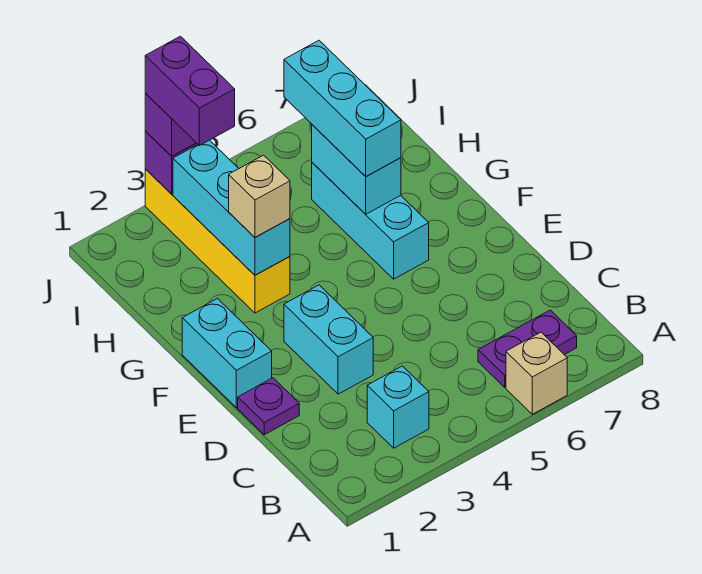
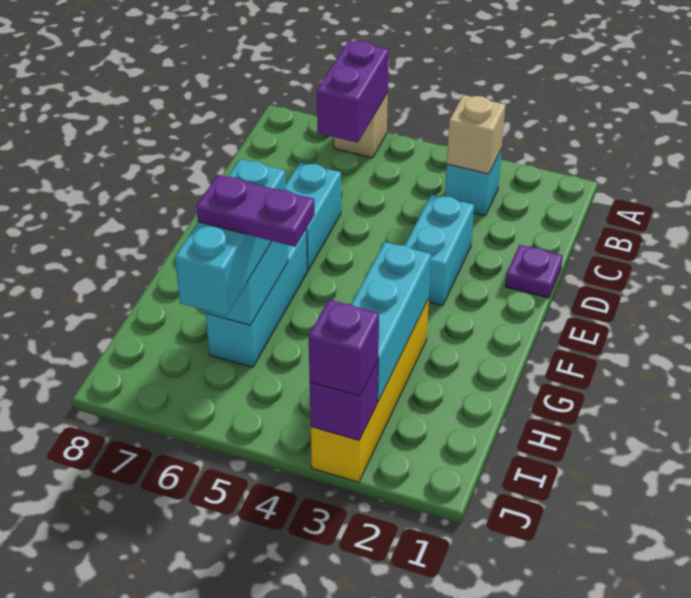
purple 1x2 plate [478,310,577,387] -> purple 1x2 plate moved to [197,175,315,247]
cyan 1x2 brick [182,299,272,408] -> cyan 1x2 brick moved to [286,162,341,270]
tan 1x1 brick [229,155,290,237] -> tan 1x1 brick moved to [447,95,505,174]
purple 1x2 brick [145,36,235,145] -> purple 1x2 brick moved to [317,40,389,143]

